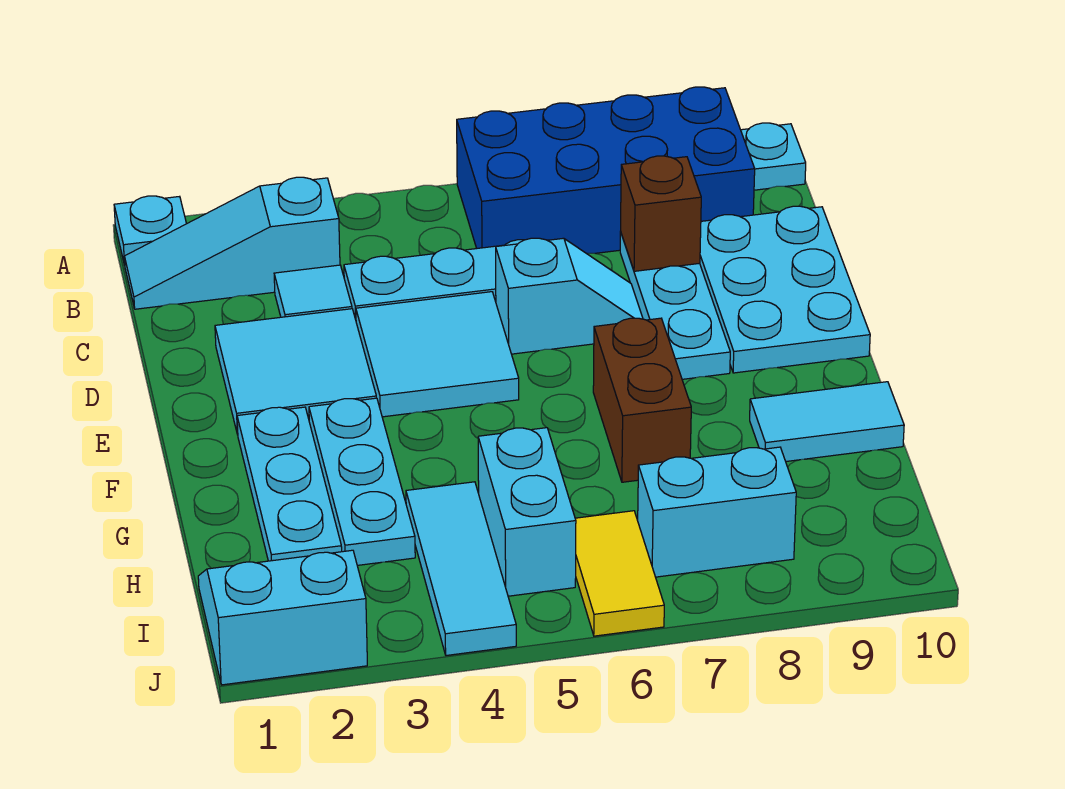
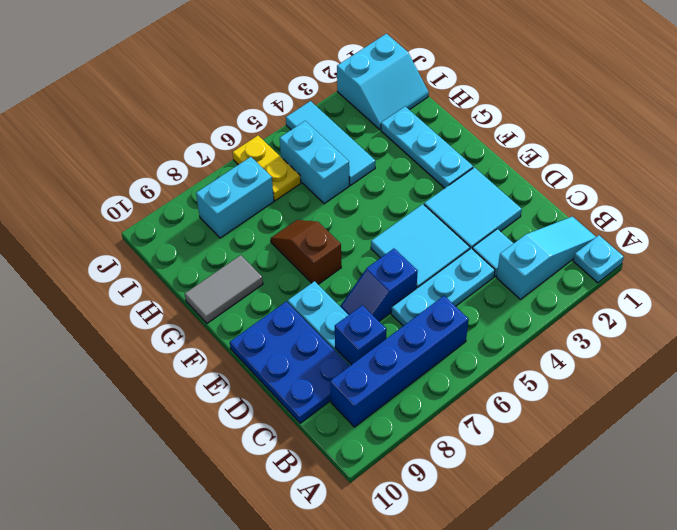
blue 2x4 brick [457,87,755,253] -> blue 1x4 brick [330,296,469,427]
cyan 1x1 plate [741,123,806,190] -> none
brown 1x1 brick [621,156,701,271] -> blue 1x1 brick [335,305,387,365]
cyan 2x3 plate [700,206,870,373] -> blue 2x3 plate [230,301,349,423]
cyan 1x2 slope [496,238,643,354] -> blue 1x2 slope [340,249,418,321]
cyan 1x3 plate [309,398,415,565] -> none
brown 1x2 brick [593,318,691,482] -> brown 1x2 slope [271,220,341,284]
cyan 1x2 tile [750,382,904,461] -> grey 1x2 tile [185,255,263,323]
yellow 1x2 tile [575,511,664,636] -> yellow 1x2 plate [233,136,301,201]

